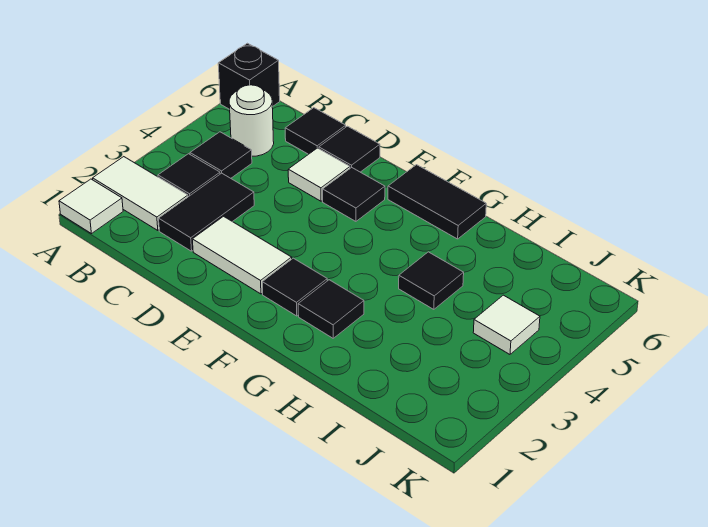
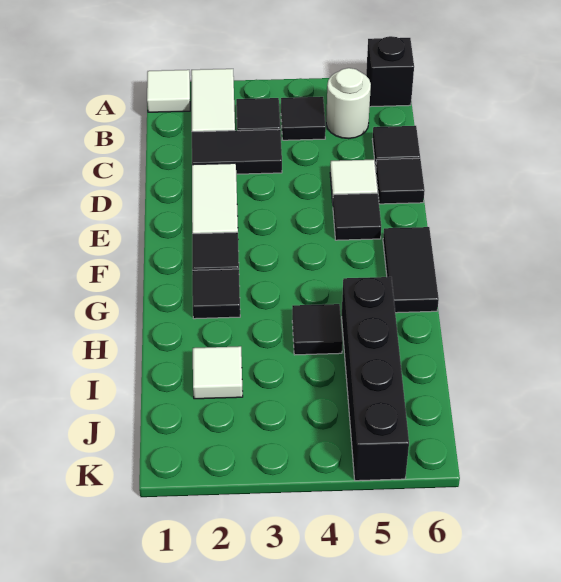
none -> black 1x4 brick [342,277,409,481]
white 1x1 tile [473,295,540,354] -> white 1x1 tile moved to [193,346,243,399]

